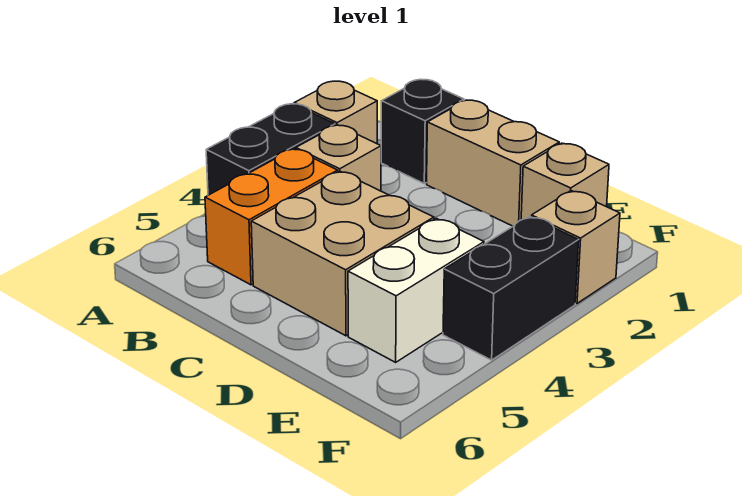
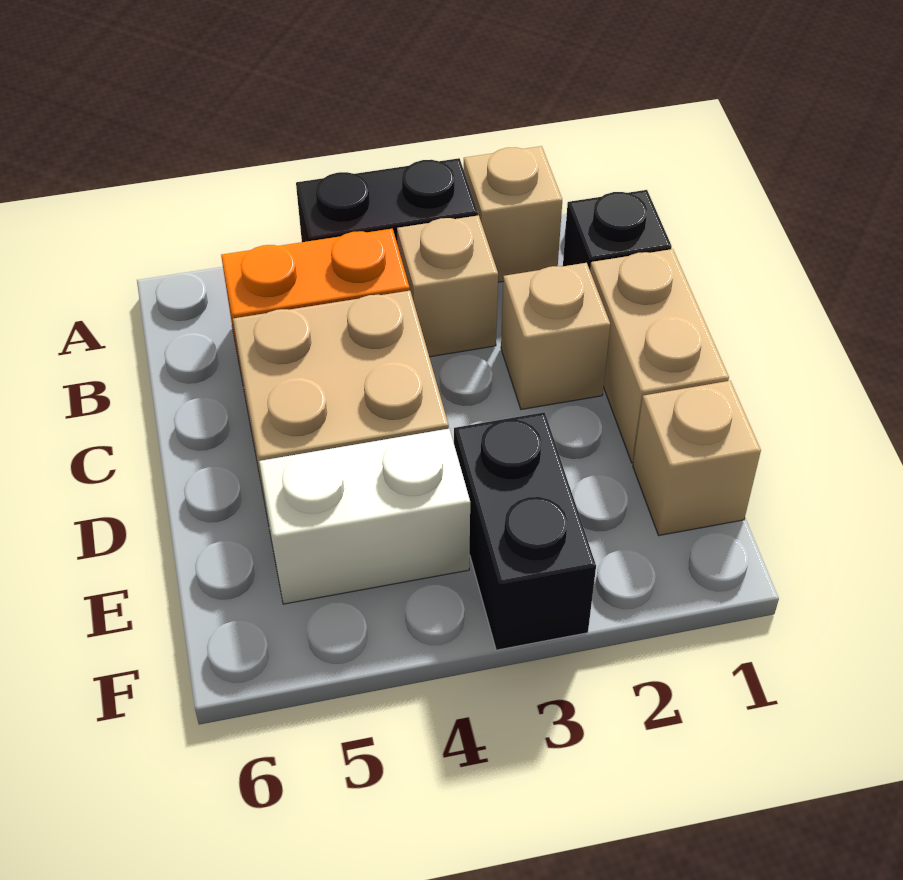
tan 1x1 brick [532,191,620,303] -> tan 1x1 brick moved to [501,263,610,409]
black 1x2 brick [443,216,579,360] -> black 1x2 brick turned to [454,412,596,650]

